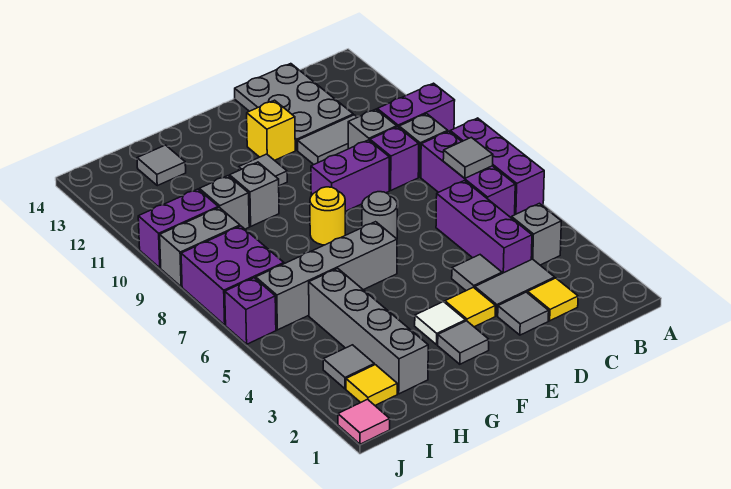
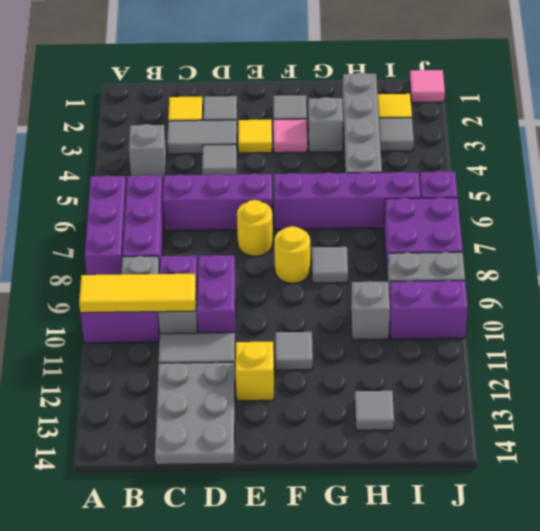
none -> yellow 1x3 tile [79,274,196,313]
grey 1x1 tile [443,137,493,178] -> grey 1x1 tile moved to [312,247,348,283]
purple 1x3 brick [436,181,532,273] -> purple 1x3 brick turned to [163,173,273,231]
purple 1x2 brick [311,140,389,211] -> purple 1x2 brick turned to [197,255,236,333]
grey 1x1 round brick [362,192,397,239] -> yellow 1x1 round brick [237,200,273,256]
white 1x1 tile [415,302,465,345] -> pink 1x1 tile [273,119,307,153]
grey 1x4 brick [256,222,397,330] -> purple 1x4 brick [274,172,421,229]
grey 1x1 brick [230,162,279,226] -> grey 1x1 brick moved to [308,97,343,152]

